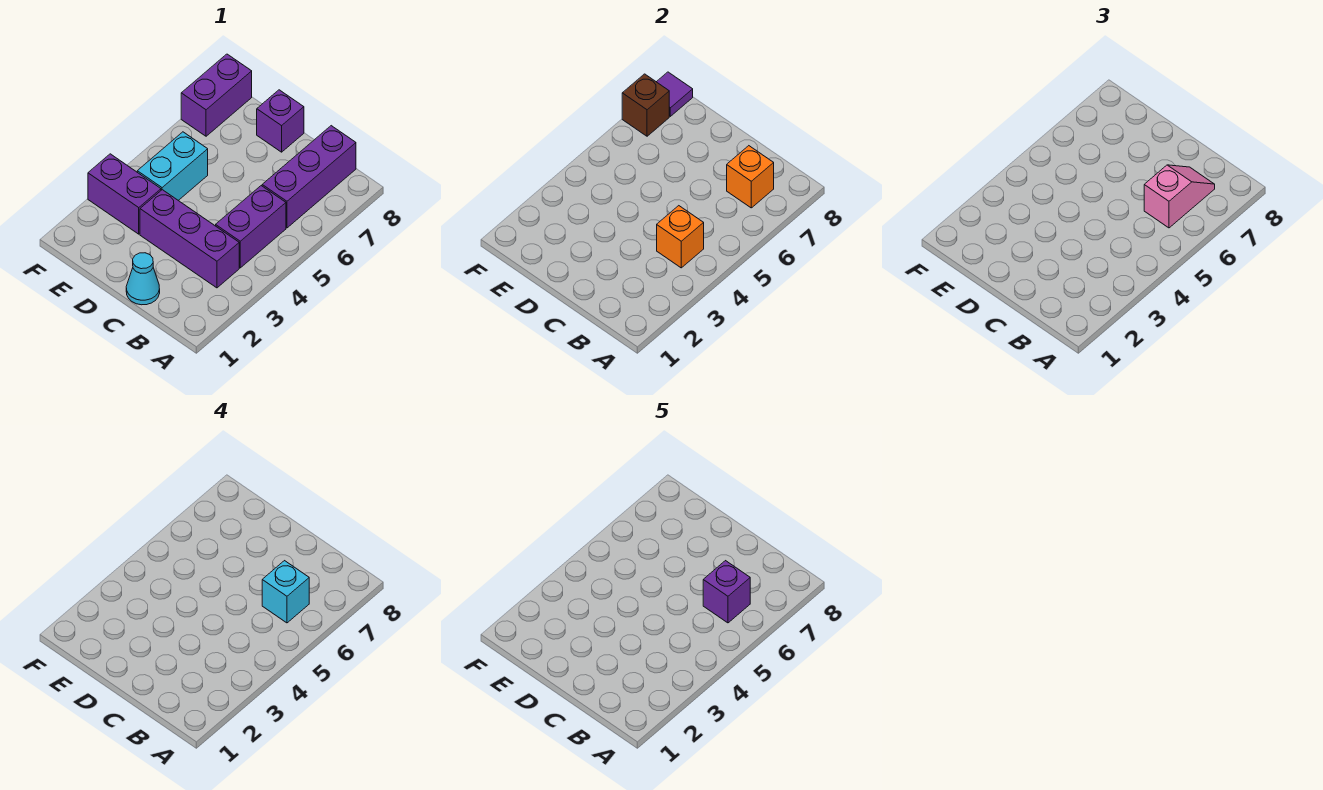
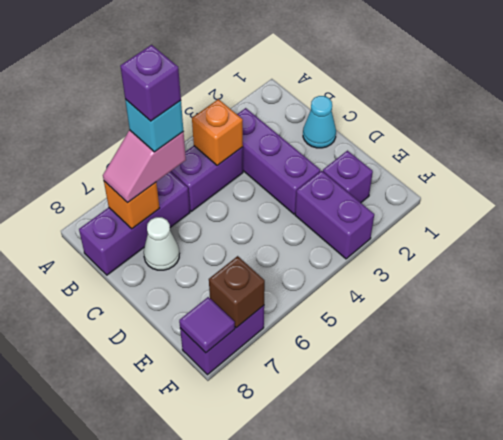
none -> white 1x1 cone [144,217,179,270]
purple 1x1 brick [257,90,304,152] -> purple 1x1 brick moved to [323,151,373,203]
cyan 1x2 brick [137,132,208,200] -> none

